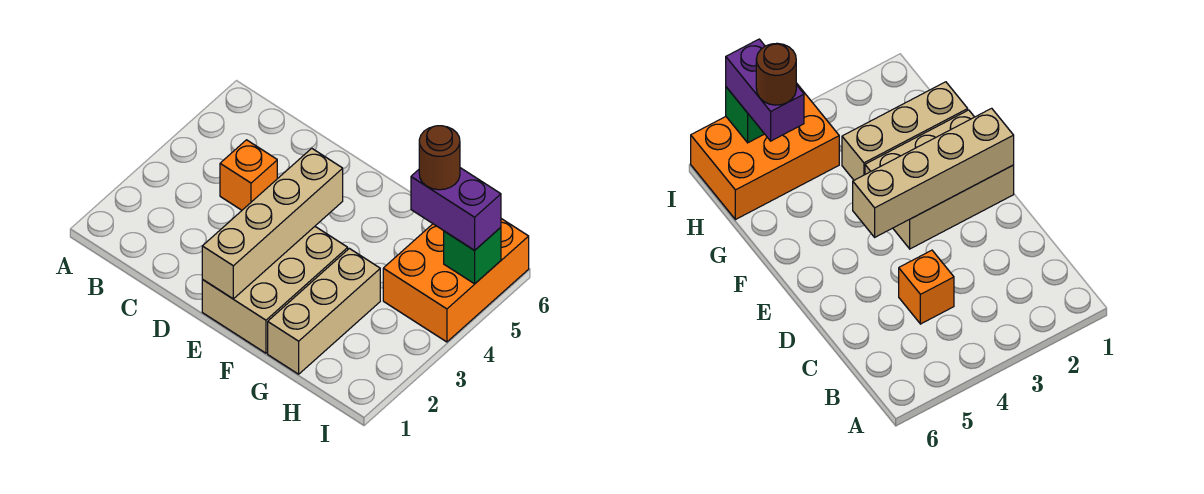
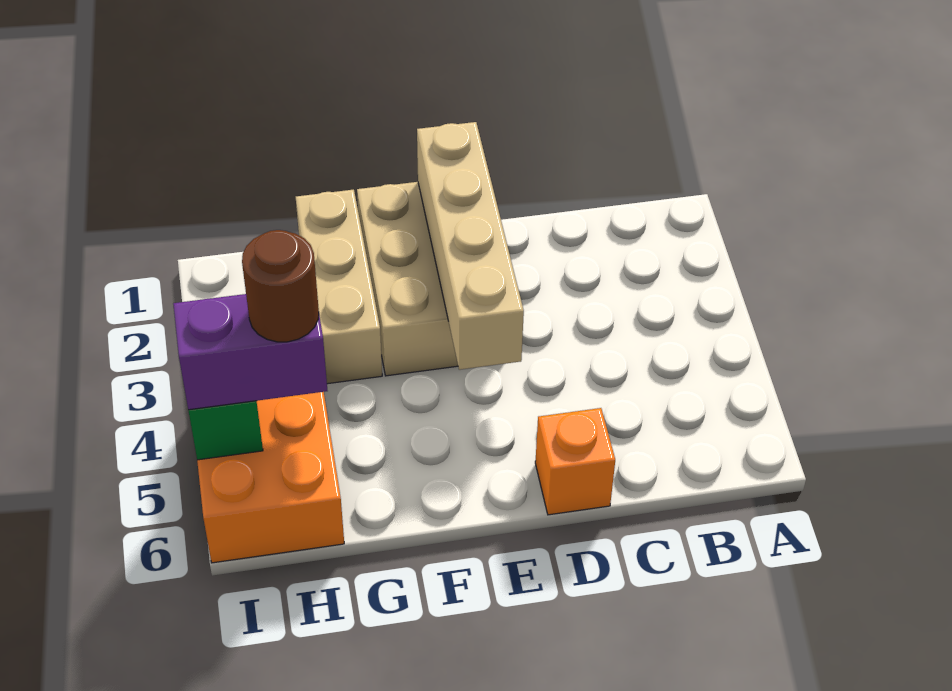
orange 1x1 brick [220,140,277,210] -> orange 1x1 brick moved to [535,408,615,515]

